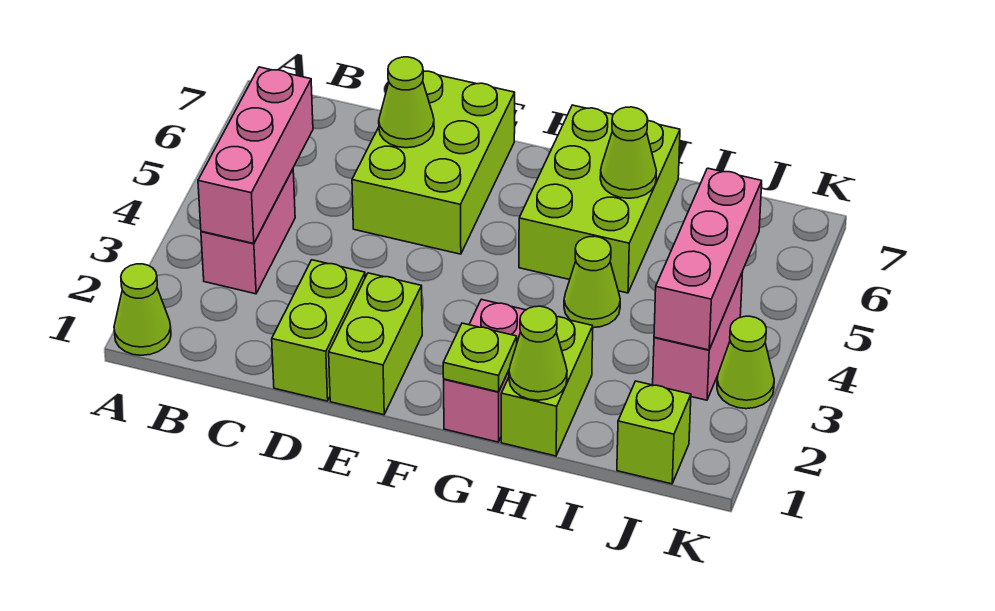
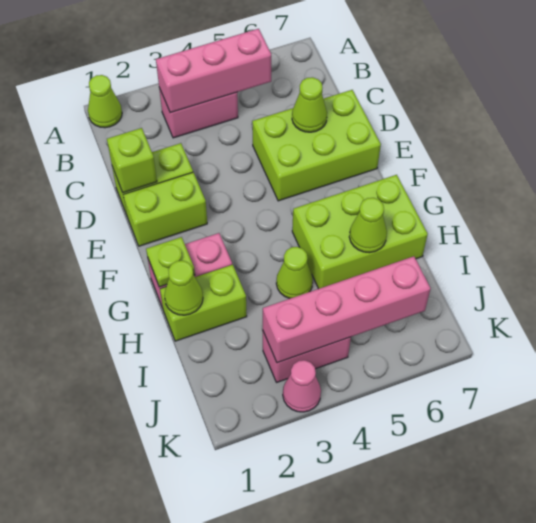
lime 1x1 brick [617,381,691,484] -> lime 1x1 brick moved to [107,128,157,193]
pink 1x3 brick [654,168,762,350] -> pink 1x4 brick [263,256,431,363]
lime 1x1 cone [717,316,774,409] -> pink 1x1 cone [283,360,321,412]

